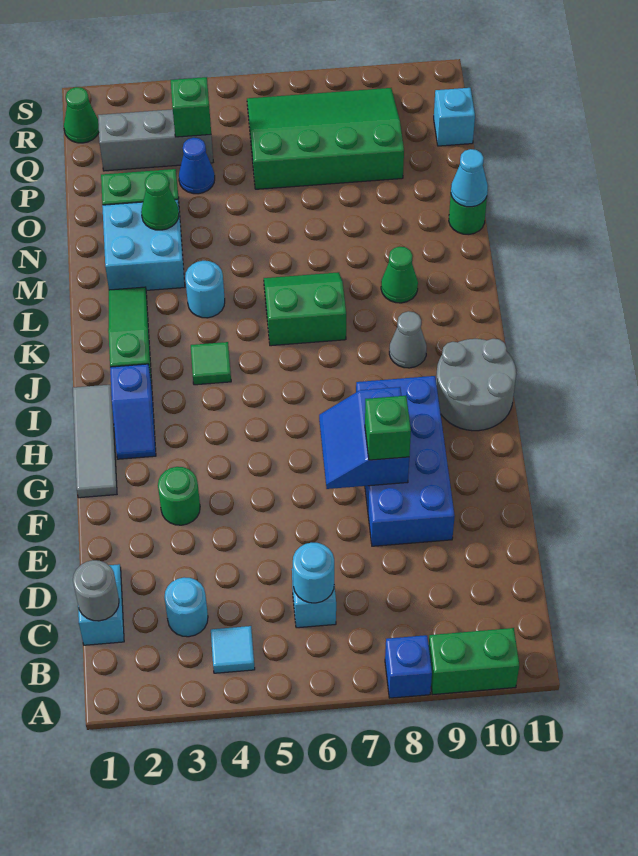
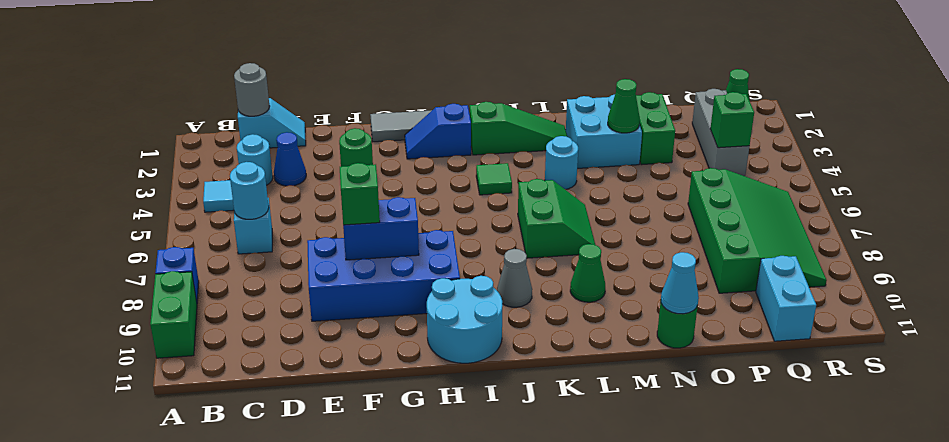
grey 2x2 round brick [436,339,516,431] -> cyan 2x2 round brick [427,276,503,363]
blue 1x1 cone [179,138,215,194] -> blue 1x1 cone moved to [274,132,306,186]
cyan 1x1 brick [434,88,475,146] -> cyan 1x2 brick [756,256,816,341]

